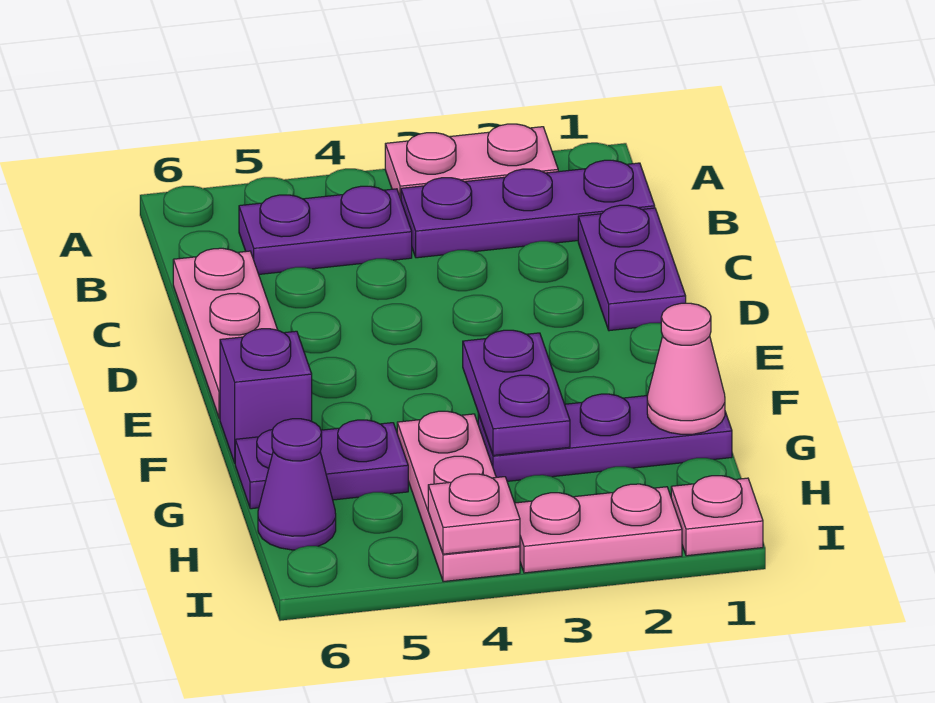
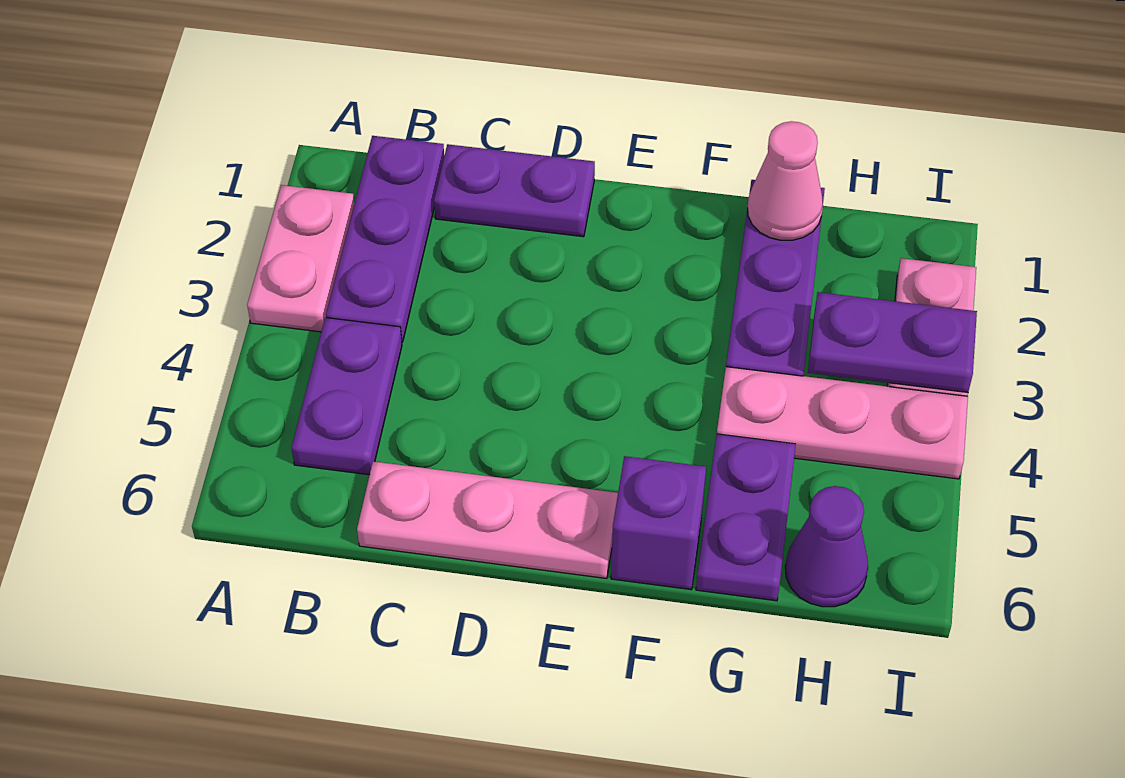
purple 1x2 plate [463,330,570,455] -> purple 1x2 plate moved to [808,292,977,392]
pink 1x1 plate [671,476,763,556] -> none
pink 1x1 plate [428,474,520,554] -> none

